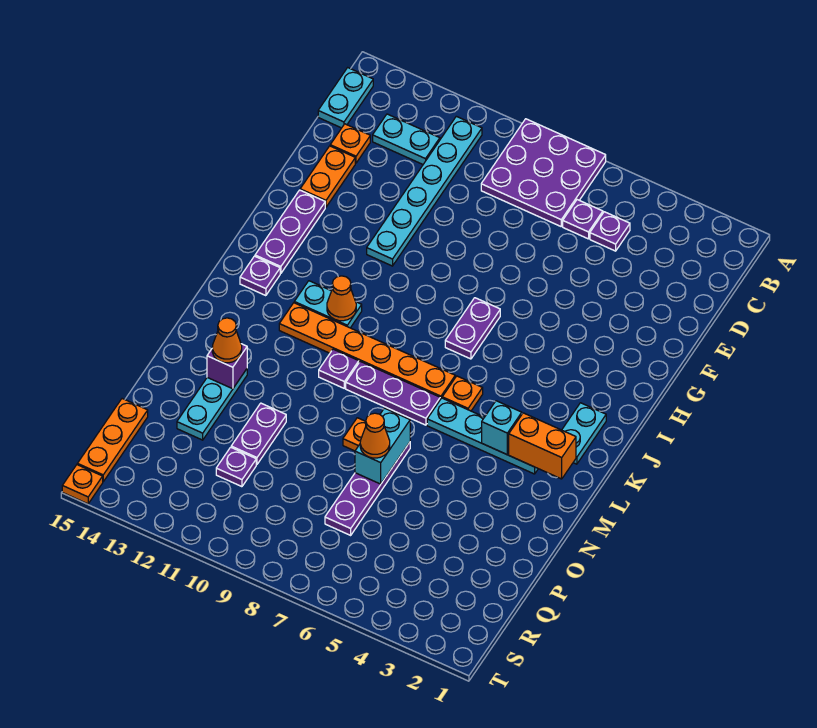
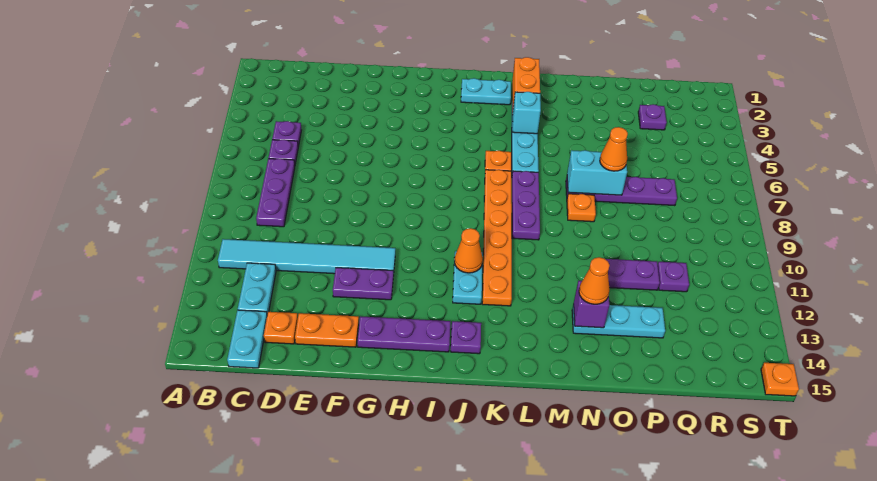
purple 3x3 plate [481,119,606,226] -> purple 1x3 plate [256,159,295,227]
cyan 1x6 plate [367,116,482,266] -> cyan 1x6 tile [218,239,395,276]
cyan 1x2 plate [318,68,373,128] -> cyan 1x2 plate turned to [227,310,267,368]
purple 1x2 plate [445,298,500,359] -> purple 1x2 plate moved to [333,268,393,300]
purple 1x1 plate [319,349,359,388] -> purple 1x1 plate moved to [638,104,667,130]
orange 1x3 plate [77,399,148,482] -> none

